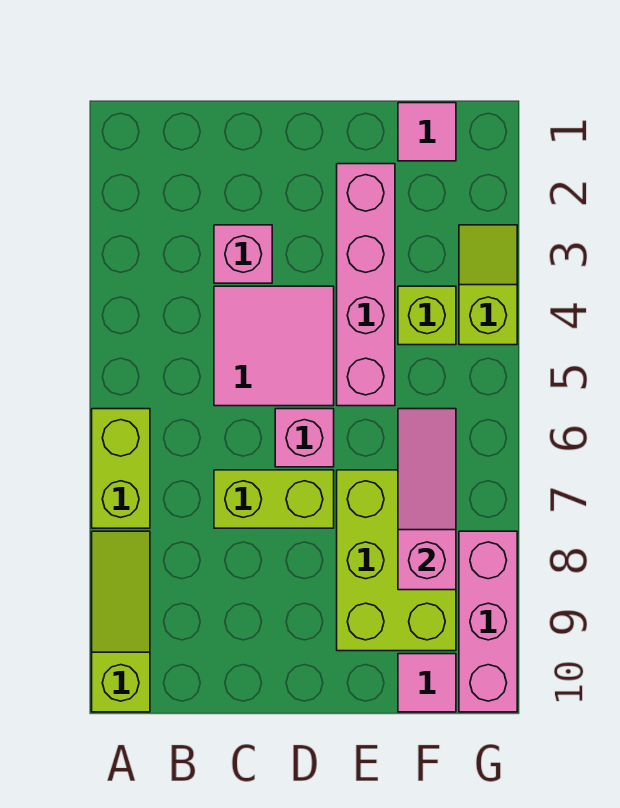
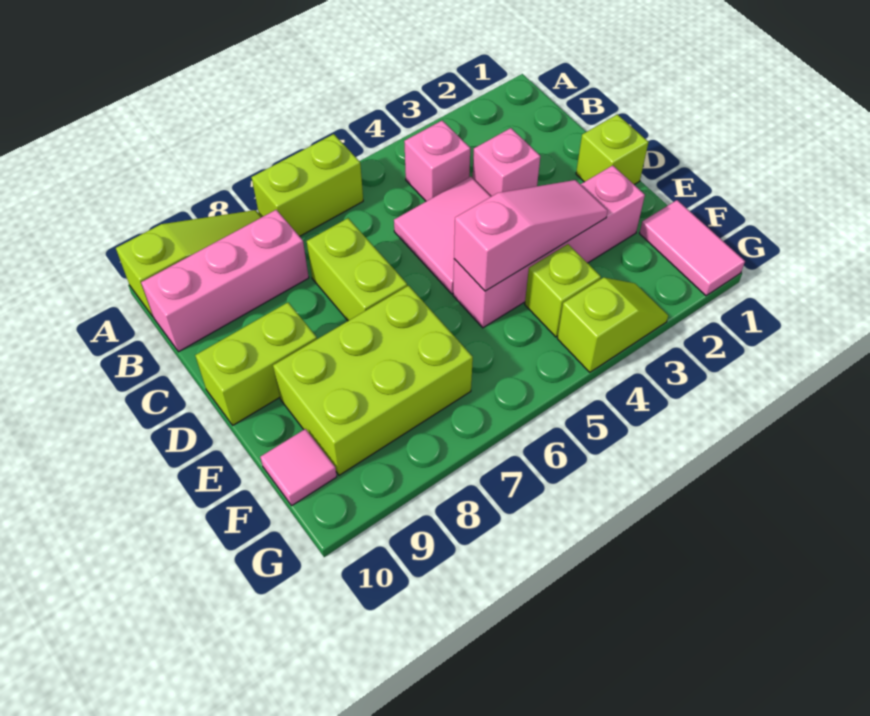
none -> lime 1x1 brick [576,114,648,185]
pink 1x1 brick [275,409,334,467] -> pink 1x1 brick moved to [404,121,470,201]
none -> lime 1x2 brick [195,302,317,425]
pink 1x1 tile [398,103,456,161] -> pink 1x2 tile [639,200,745,296]
pink 1x3 slope [398,409,456,590] -> pink 1x3 slope moved to [454,180,608,291]
pink 1x3 brick [459,531,517,712] -> pink 1x3 brick moved to [141,210,309,352]

